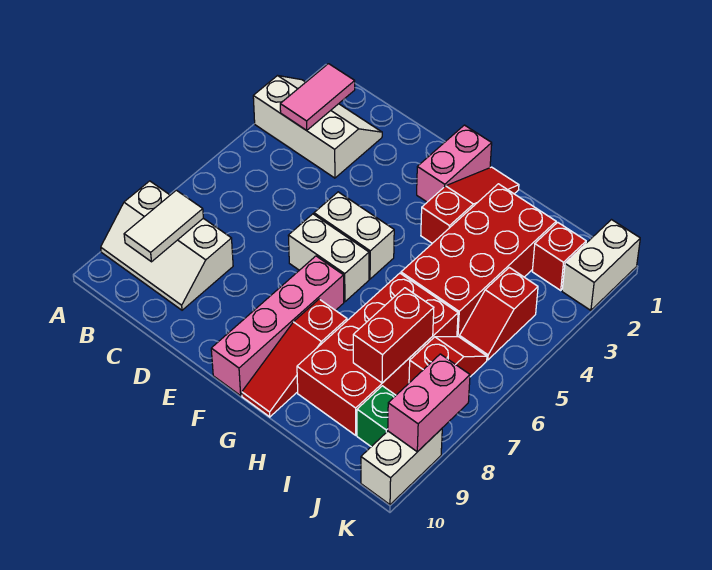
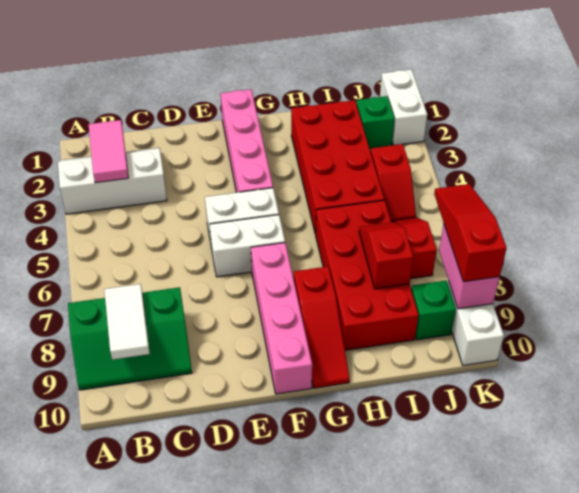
white 2x3 slope [101,181,233,310] -> green 2x3 slope [68,287,192,390]
pink 1x2 brick [417,125,492,202] -> pink 1x4 brick [221,89,273,193]
red 1x3 slope [421,167,519,243] -> red 1x3 slope moved to [434,184,507,282]
red 1x2 brick [353,288,434,383] -> red 1x2 slope [359,222,413,289]
red 1x1 brick [532,222,586,290] -> green 1x1 brick [356,96,395,149]

